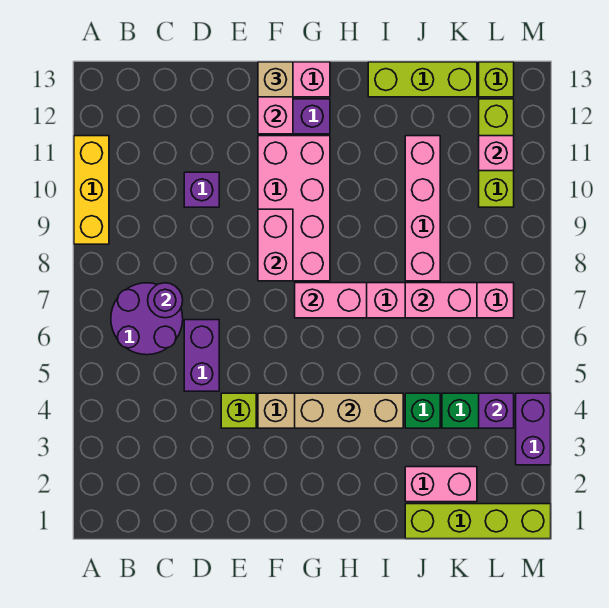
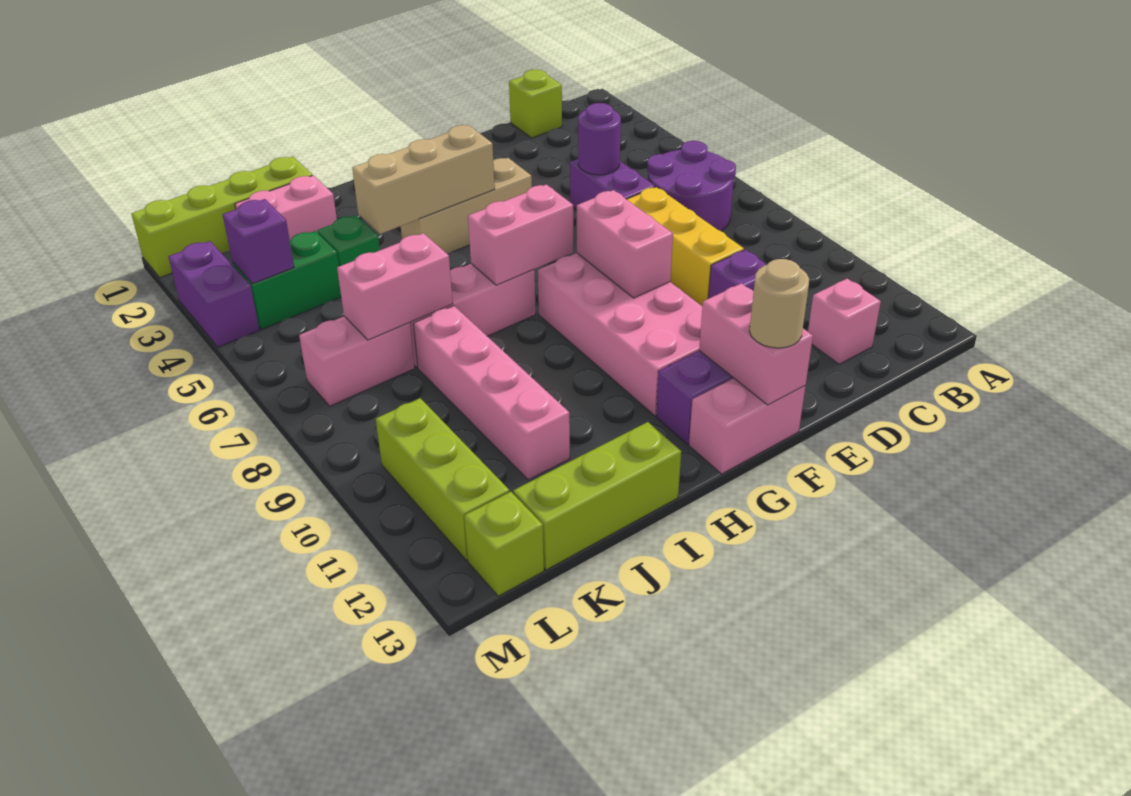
yellow 1x3 brick [74,136,109,244] -> yellow 1x3 brick moved to [627,187,744,306]
purple 1x1 round brick [148,283,183,318] -> purple 1x1 round brick moved to [578,103,621,175]
lime 1x1 brick [221,393,256,428] -> lime 1x1 brick moved to [509,70,562,138]
tan 1x1 brick [258,62,293,97] -> tan 1x1 round brick [749,259,809,348]
pink 1x1 brick [479,136,514,171] -> pink 1x1 brick moved to [808,279,881,364]

